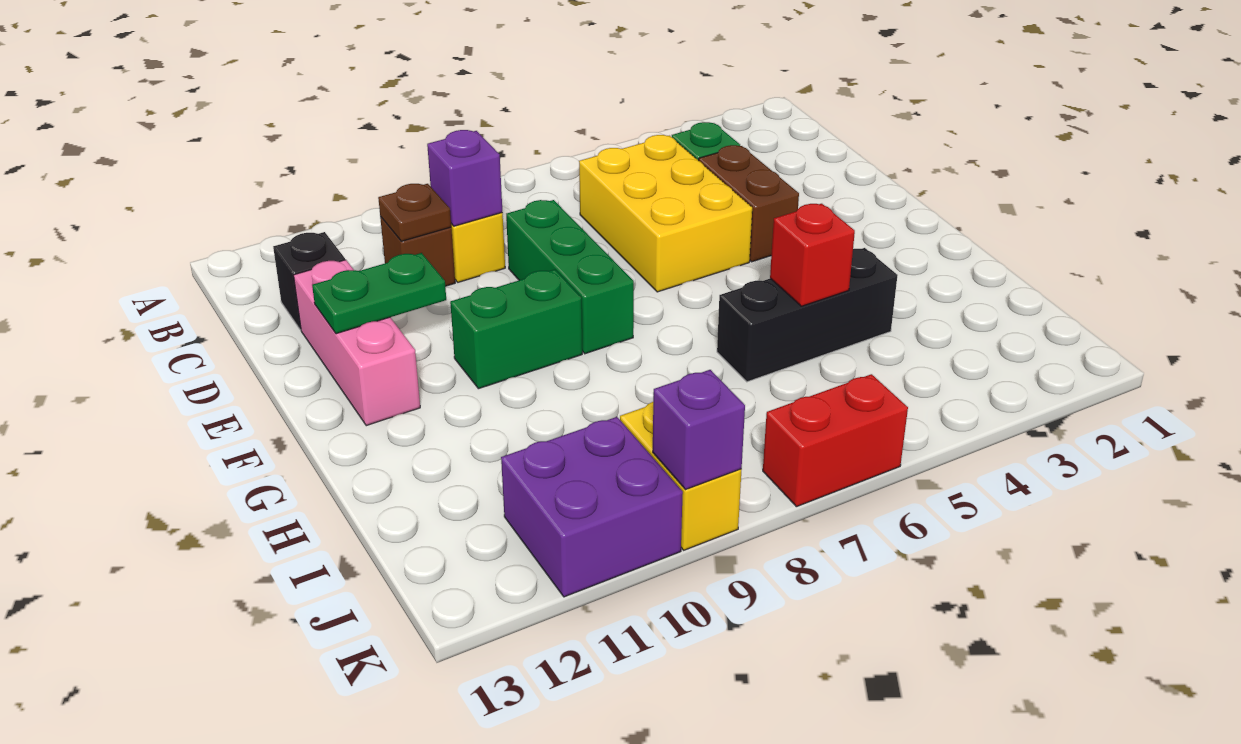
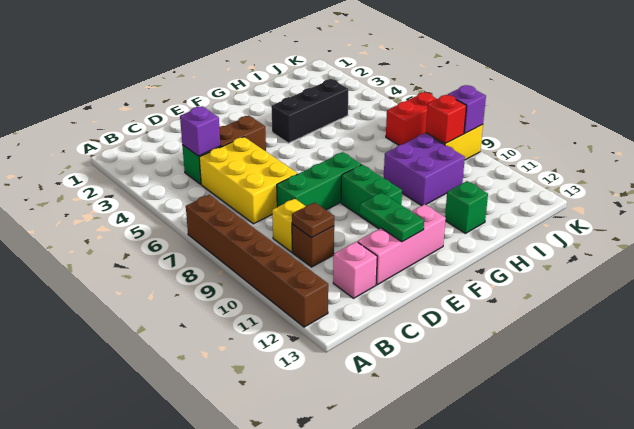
none -> brown 1x6 brick [186,195,328,327]
yellow 2x3 brick [579,135,752,292] -> yellow 2x3 brick turned to [199,137,298,224]
purple 1x1 brick [427,130,502,226] -> purple 1x1 brick moved to [180,106,220,156]
black 1x1 brick [273,232,345,330] -> pink 1x1 brick [333,242,377,298]
black 1x3 brick [717,248,898,382] -> black 1x3 brick turned to [271,79,348,143]
red 1x1 brick [770,204,855,306] -> red 1x1 brick moved to [426,95,466,144]
none -> green 1x1 brick [445,181,488,233]
purple 2x2 brick [501,417,683,597] -> purple 2x2 brick moved to [384,133,465,206]
red 1x2 brick [763,374,908,507] -> red 1x2 brick turned to [386,92,437,145]

